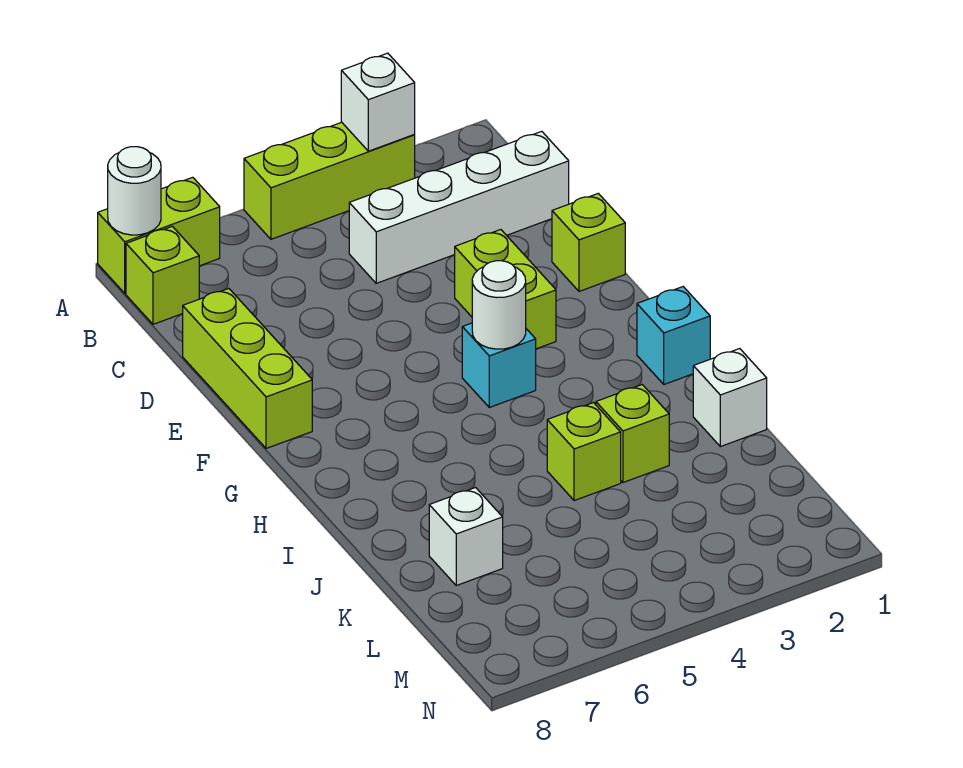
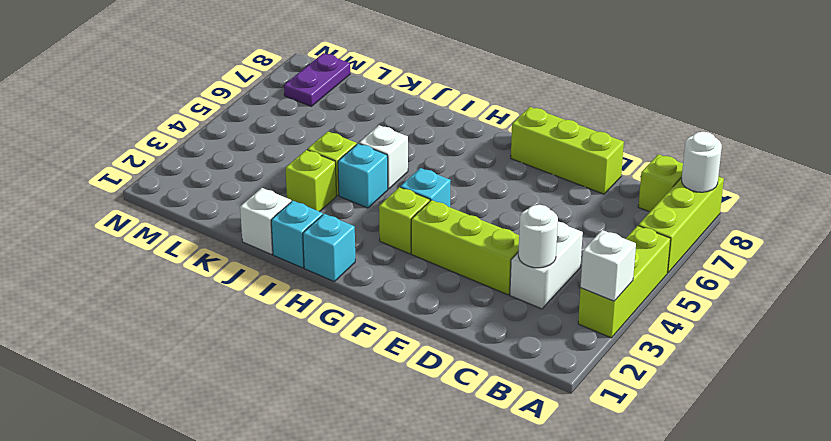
lime 1x2 brick [98,177,220,293] -> lime 1x3 brick [638,176,724,273]
white 1x4 brick [349,131,569,283] -> white 1x2 brick [510,222,583,309]
lime 1x1 brick [552,193,625,291] -> lime 1x1 brick moved to [379,187,430,254]
lime 1x2 brick [455,230,556,349] -> lime 1x3 brick [411,200,519,295]
white 1x1 round brick [472,261,526,349] -> white 1x1 round brick moved to [518,205,558,268]
none -> cyan 1x1 brick [271,201,323,268]
none -> cyan 1x1 brick [338,143,388,208]
white 1x1 brick [429,488,503,585] -> white 1x1 brick moved to [359,125,408,189]
none -> purple 1x2 plate [284,53,350,106]

